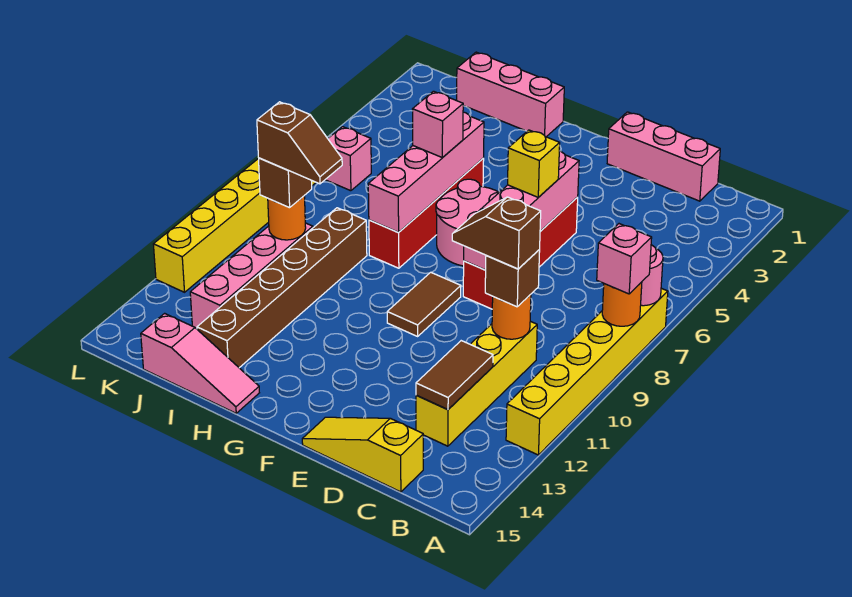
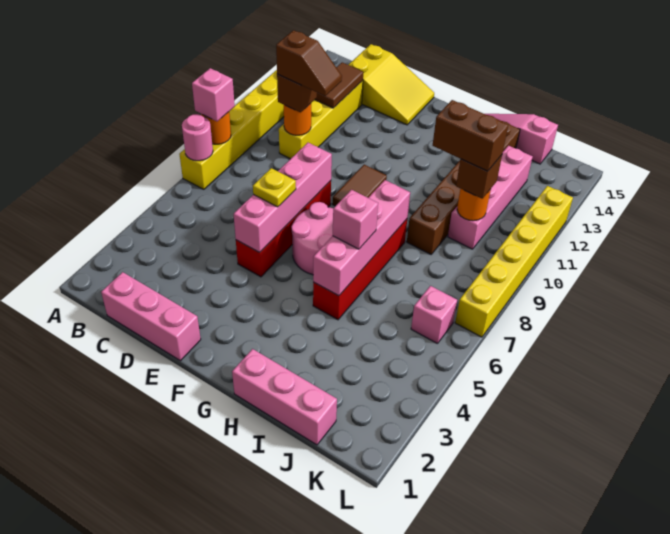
yellow 1x3 slope [302,417,423,492] -> yellow 2x3 slope [349,44,434,125]
yellow 1x1 brick [508,130,560,197] -> yellow 1x1 plate [253,168,296,207]
brown 1x2 slope [257,102,342,184] -> brown 1x2 brick [433,100,508,171]

